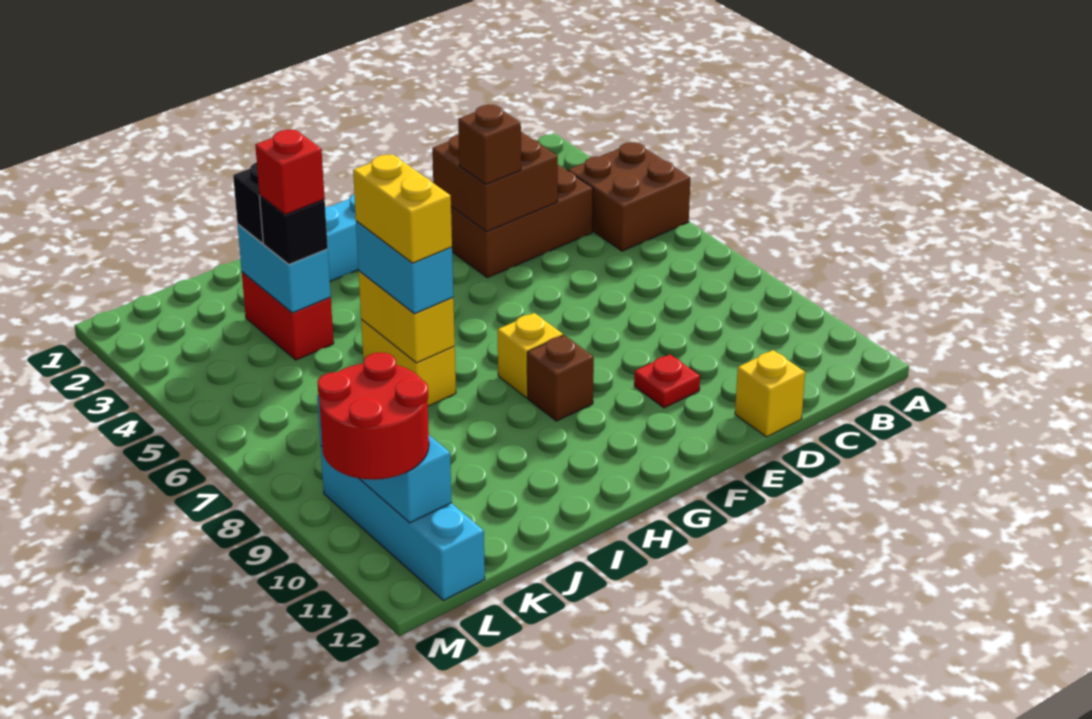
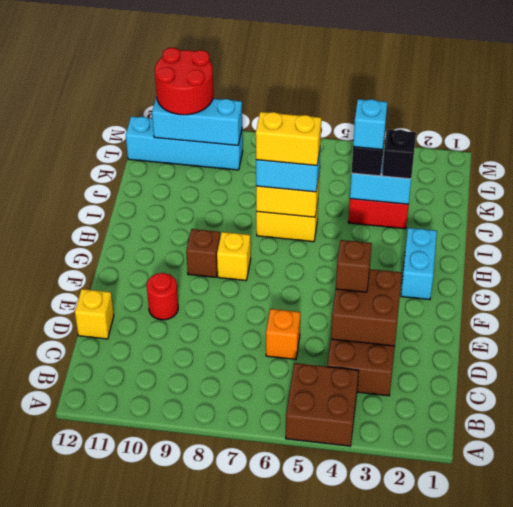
none -> orange 1x1 brick [266,309,300,359]
red 1x1 plate [634,354,700,408] -> red 1x1 round brick [147,273,178,320]
red 1x1 brick [255,130,325,215] -> cyan 1x1 brick [353,99,387,150]

